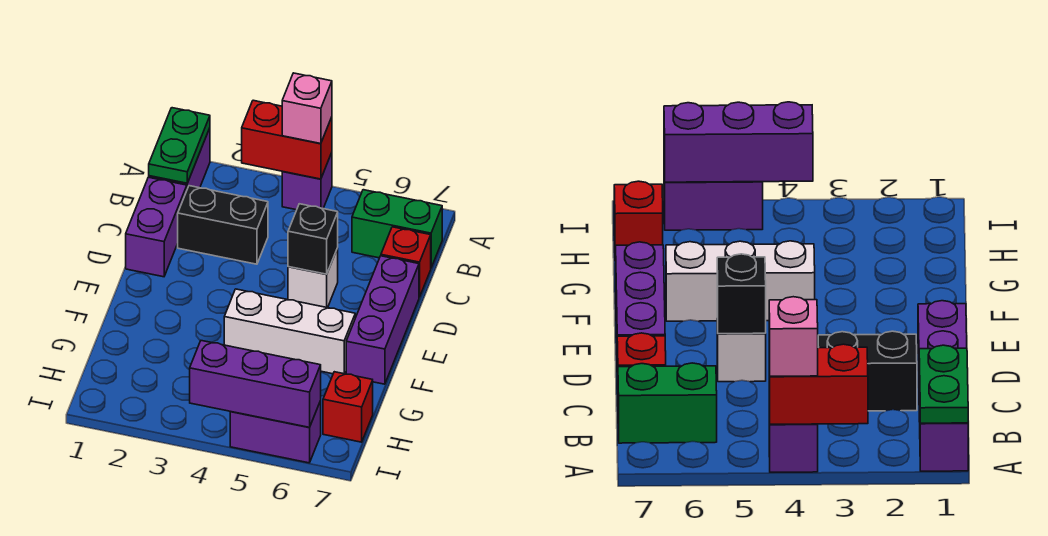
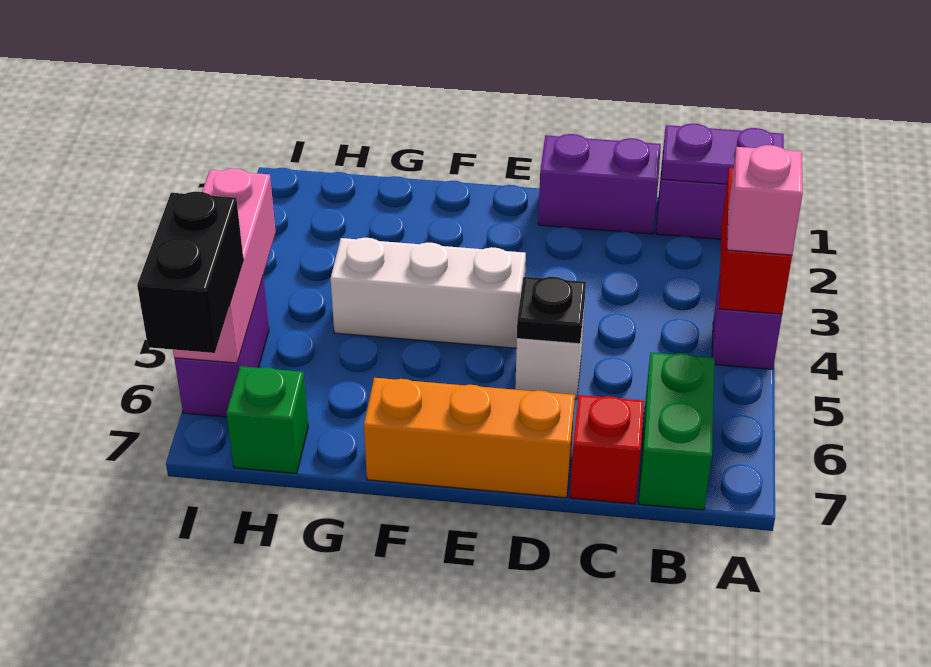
green 1x2 plate [149,108,210,183] -> purple 1x2 plate [662,124,784,185]
black 1x2 brick [178,186,268,264] -> black 1x2 brick moved to [137,191,244,353]
black 1x1 brick [288,204,338,274] -> black 1x1 plate [517,277,586,344]
purple 1x3 brick [346,256,419,384] -> orange 1x3 brick [364,378,575,498]
white 1x3 brick [224,289,355,374] -> white 1x3 brick turned to [330,238,526,348]
red 1x1 brick [323,372,373,442] -> green 1x1 brick [226,366,308,474]
purple 1x3 brick [190,341,321,427] -> pink 1x3 brick [173,169,276,363]

